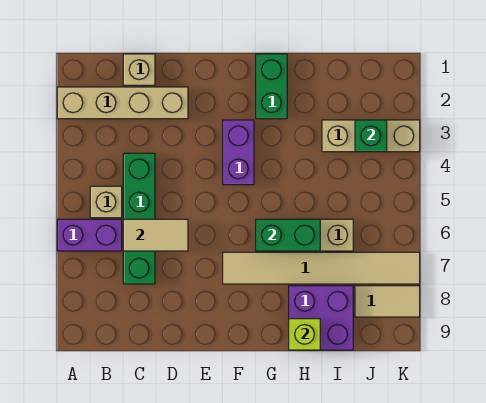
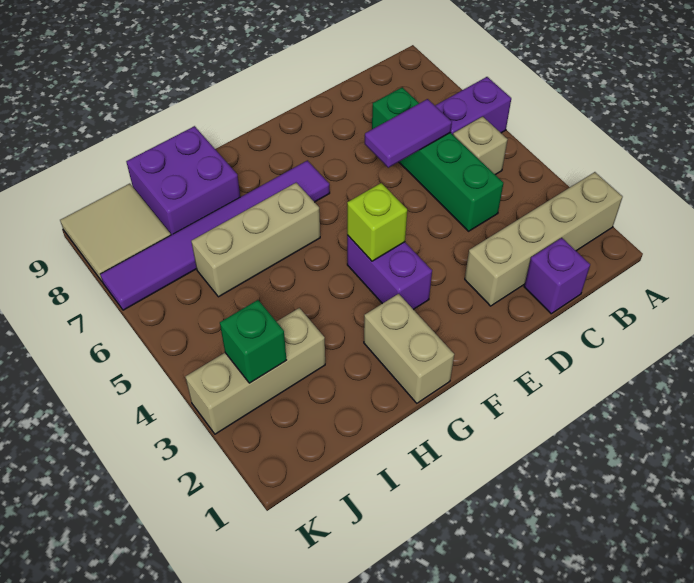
tan 1x1 brick [123,54,155,85] -> purple 1x1 brick [524,238,590,314]
tan 1x2 tile [123,219,188,251] -> purple 1x2 tile [365,99,452,168]
tan 1x6 tile [223,252,420,284] -> purple 1x6 tile [100,160,330,310]
green 1x2 brick [256,54,287,119] -> tan 1x2 brick [364,294,454,403]
green 1x2 brick [256,219,320,251] -> none
lime 1x1 brick [289,319,320,350] -> lime 1x1 brick moved to [347,183,407,261]
tan 1x2 tile [355,286,420,317] -> tan 2x2 tile [60,184,171,282]

